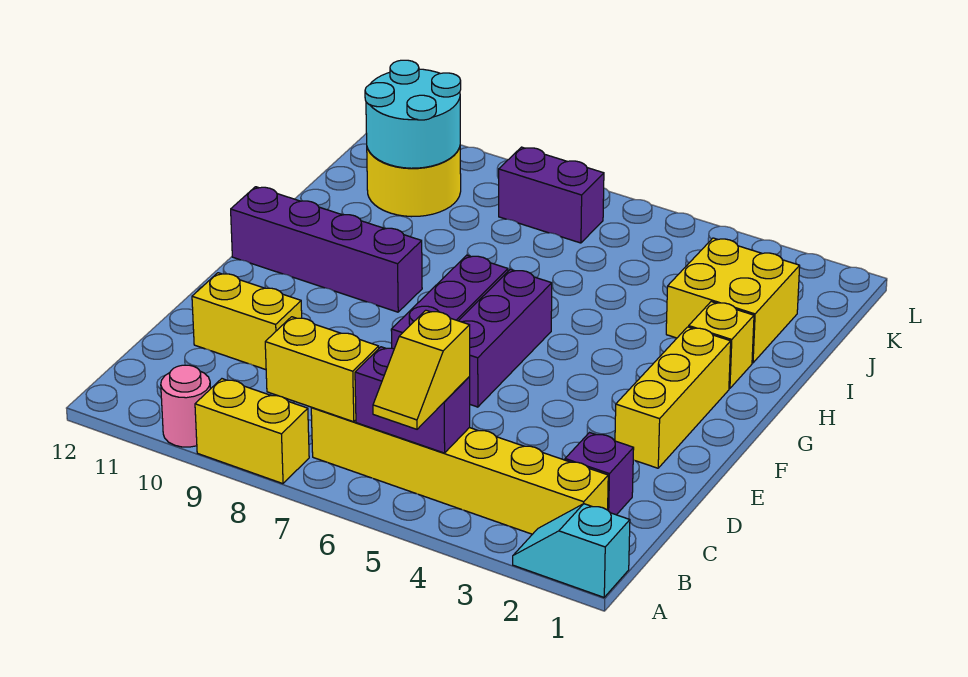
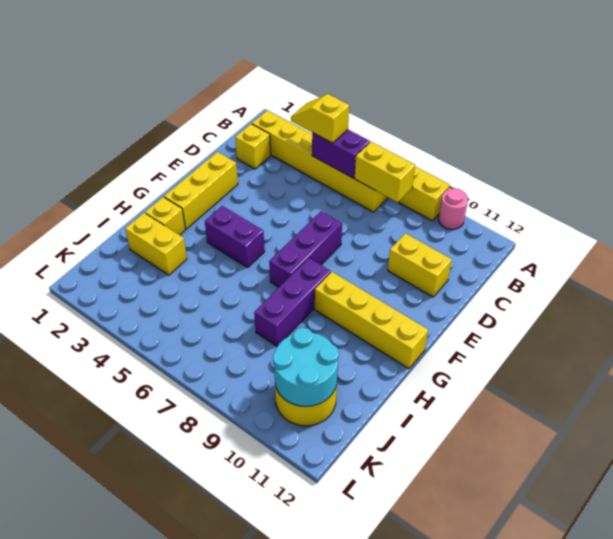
cyan 1x2 slope [513,504,630,597] -> none
yellow 1x2 slope [373,310,470,429] -> yellow 1x2 slope turned to [291,94,349,143]
purple 1x1 brick [565,433,634,515] -> yellow 1x1 brick [235,124,271,169]
purple 1x3 brick [459,269,552,407] -> purple 1x3 brick moved to [254,258,331,346]
purple 1x4 brick [231,187,422,312] -> yellow 1x4 brick [315,272,428,369]
yellow 2x2 brick [666,238,800,363] -> yellow 1x2 brick [125,213,187,275]
purple 1x2 brick [499,147,604,243] -> purple 1x2 brick moved to [205,206,265,267]

